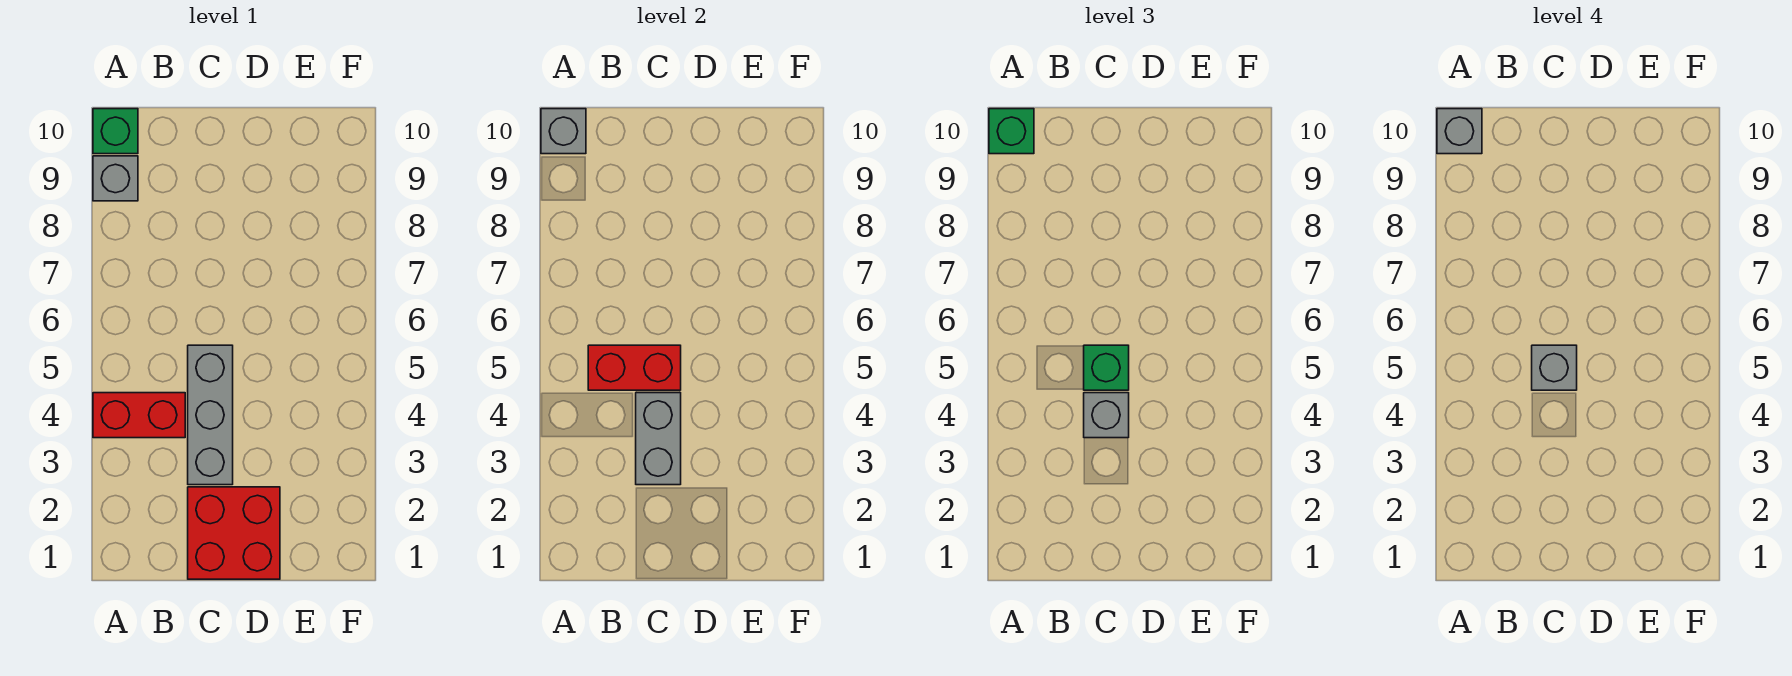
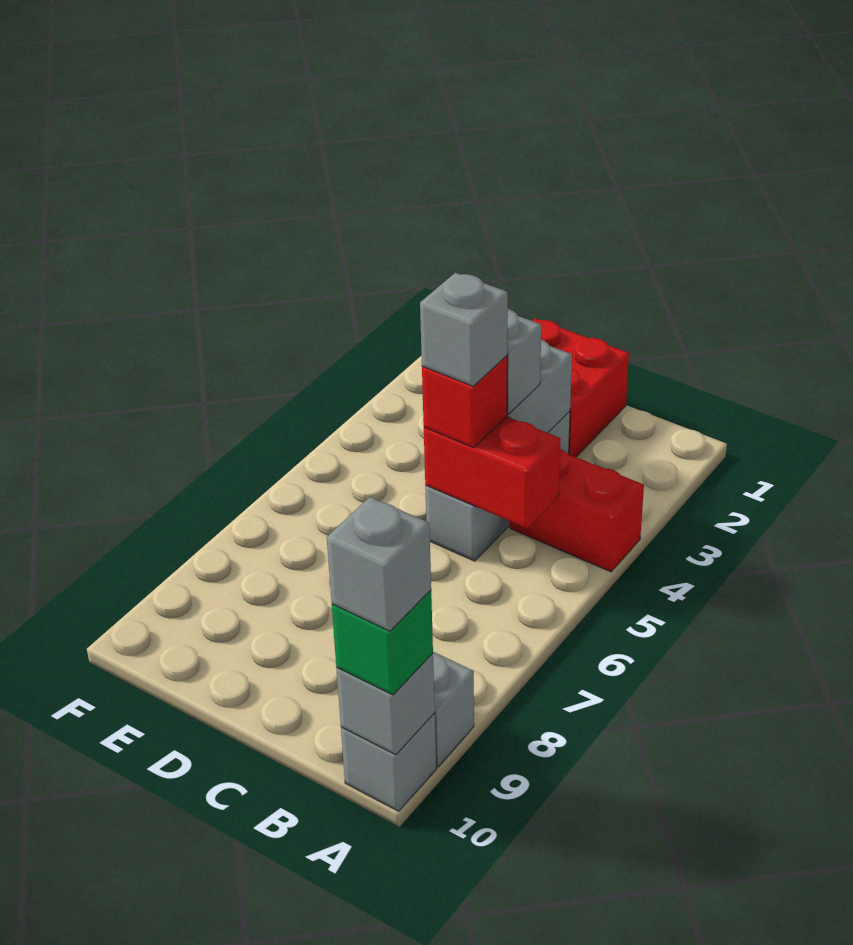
green 1x1 brick [93,109,138,154] -> grey 1x1 brick [341,714,436,811]
green 1x1 brick [1084,345,1129,390] -> red 1x1 brick [422,356,507,448]

